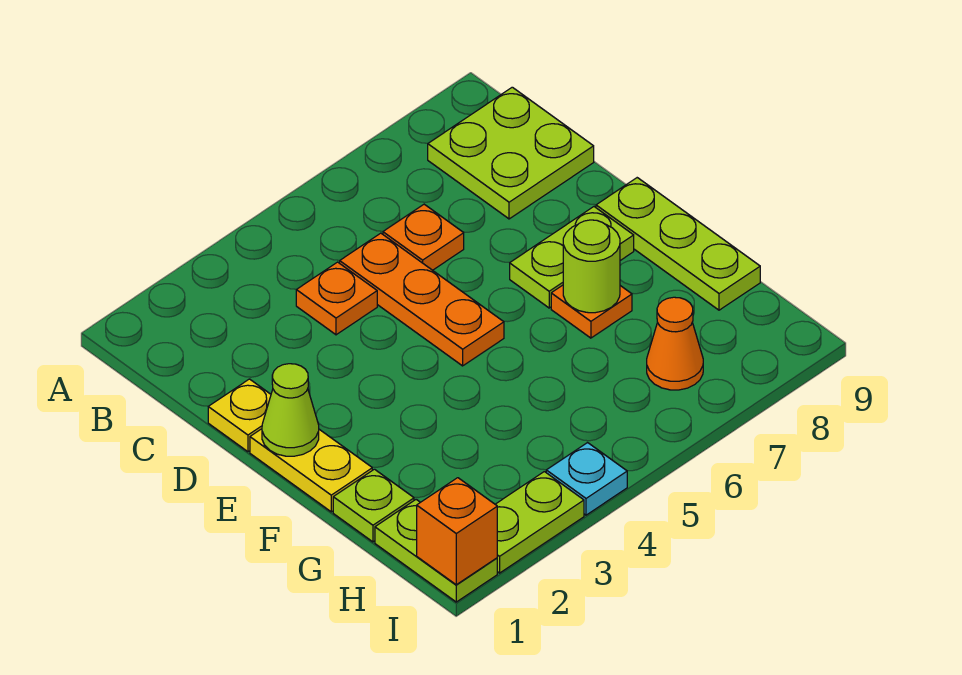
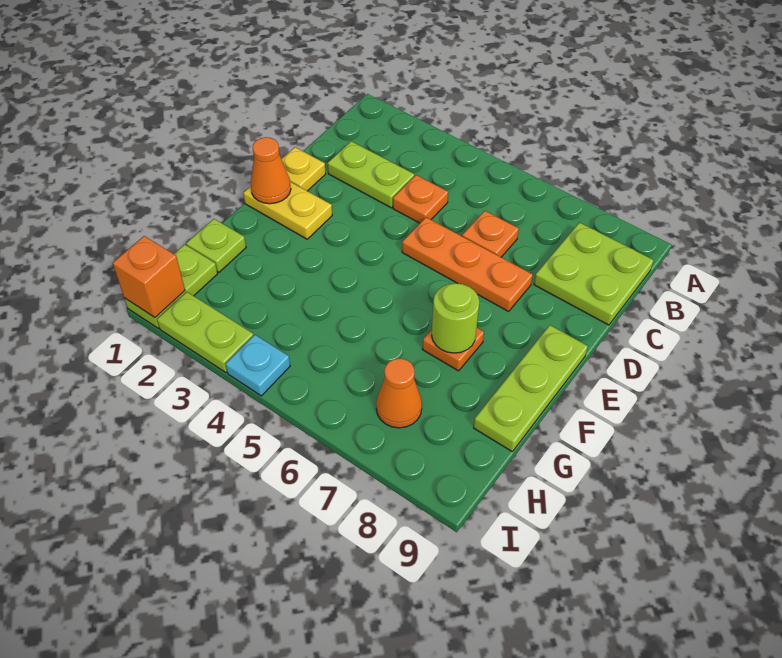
orange 1x3 plate [340,233,504,366] -> orange 1x3 plate turned to [402,217,533,311]
yellow 1x2 plate [250,429,372,512] -> yellow 1x2 plate turned to [243,182,332,239]
lime 1x1 cone [262,364,319,456] -> orange 1x1 cone [251,137,291,204]
lime 1x2 plate [510,207,634,308] -> lime 1x2 plate moved to [328,141,414,208]

